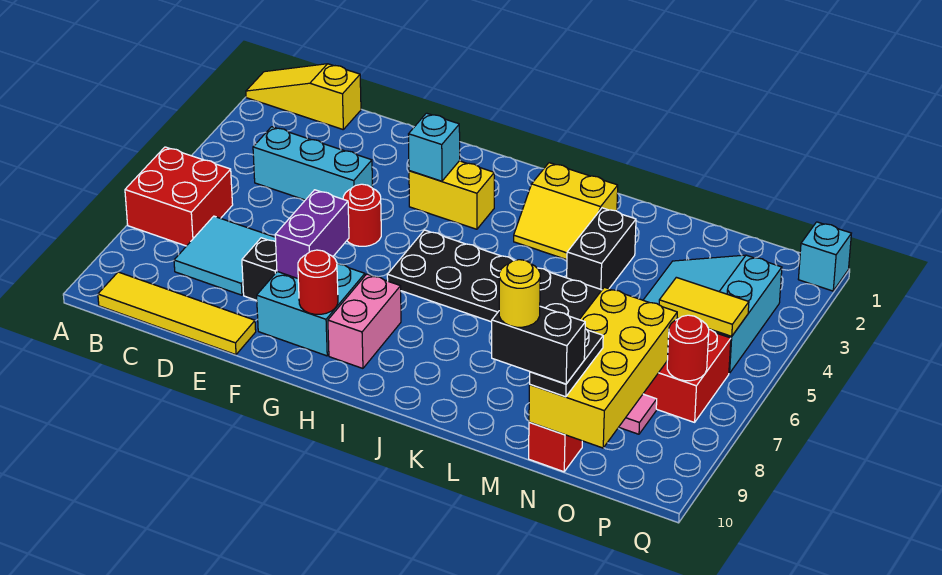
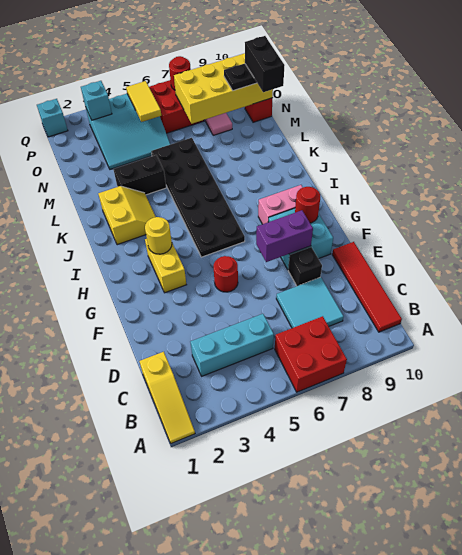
yellow 1x4 tile [98,272,256,355] -> red 1x4 tile [332,242,402,332]
cyan 1x3 brick [253,127,373,200] -> cyan 1x3 brick turned to [191,314,274,376]
cyan 1x1 brick [409,113,460,181] -> cyan 1x1 brick moved to [81,81,112,120]
yellow 1x1 round brick [499,260,540,327] -> yellow 1x1 round brick moved to [145,217,172,254]

